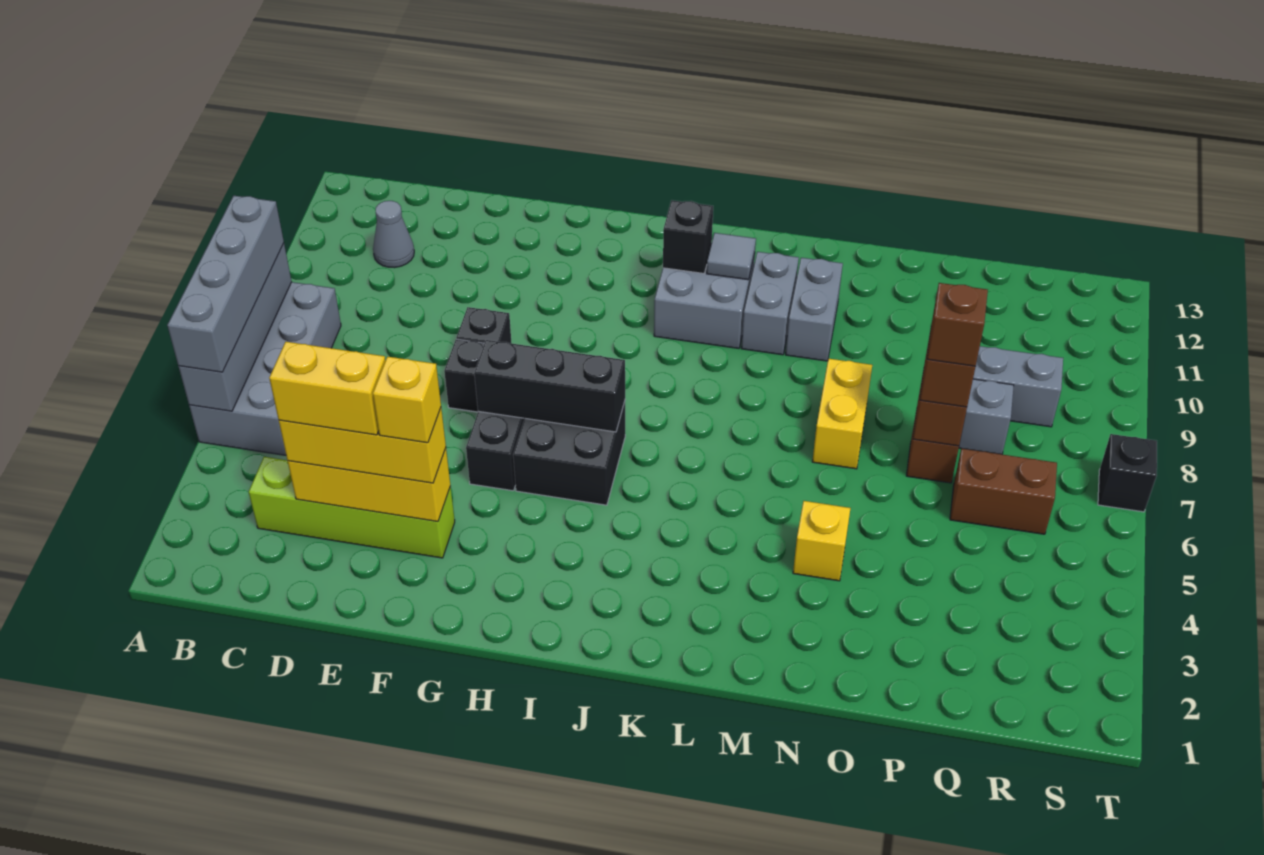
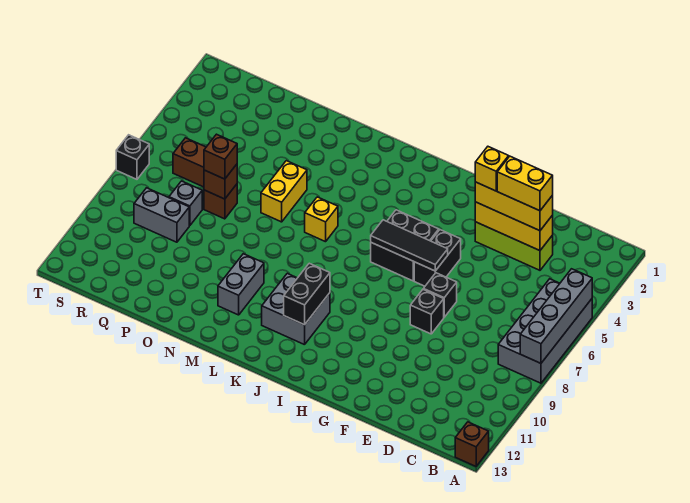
grey 1x4 brick [167,196,284,372] -> none
lime 1x4 brick [249,457,455,558] -> lime 1x3 brick [475,222,553,270]
grey 1x1 cone [373,201,414,268] -> none
black 1x3 brick [474,340,625,432] -> black 1x3 tile [371,220,448,271]
black 1x1 brick [663,200,713,273] -> black 1x2 brick [284,263,330,325]
grey 1x1 tile [707,233,756,280] -> none
grey 1x2 brick [741,252,799,355] -> none
yellow 1x1 brick [793,501,851,581] -> yellow 1x1 brick moved to [305,197,338,242]
yellow 1x2 brick [812,359,872,469] -> yellow 1x2 brick moved to [261,161,307,222]
brown 1x1 brick [927,283,988,366] -> brown 1x1 brick moved to [455,422,489,466]

